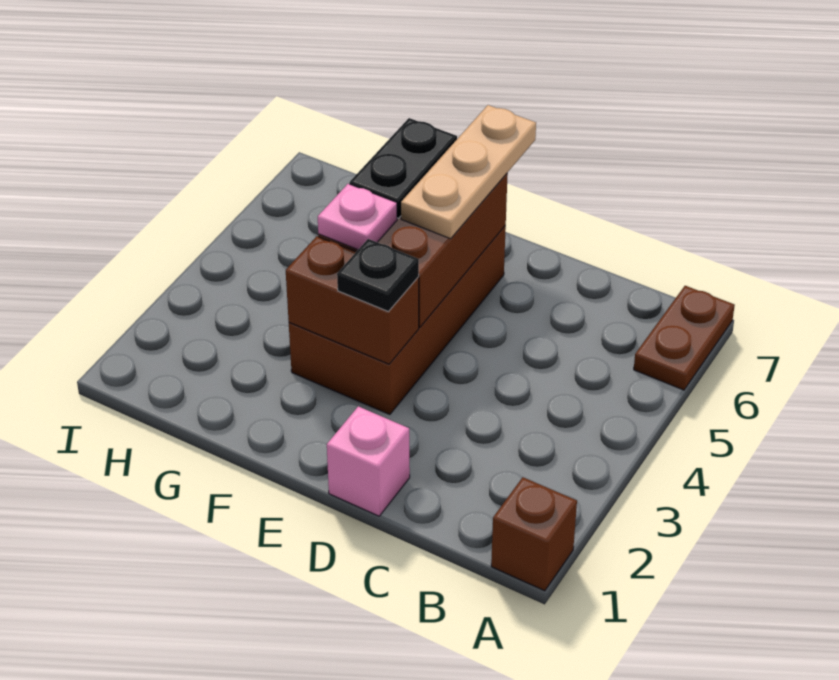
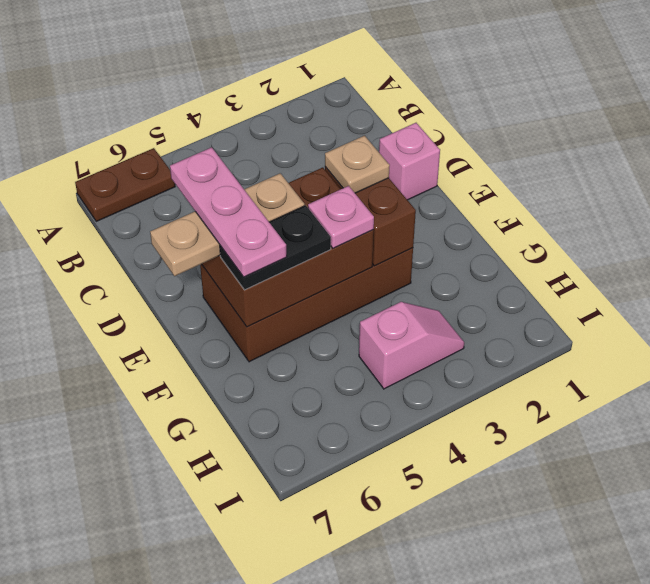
brown 1x1 brick [491,477,577,591] -> none
none -> pink 1x3 plate [170,147,287,277]
black 1x1 plate [337,239,419,312] -> tan 1x1 plate [325,136,390,193]
none -> pink 1x2 slope [359,302,464,389]

